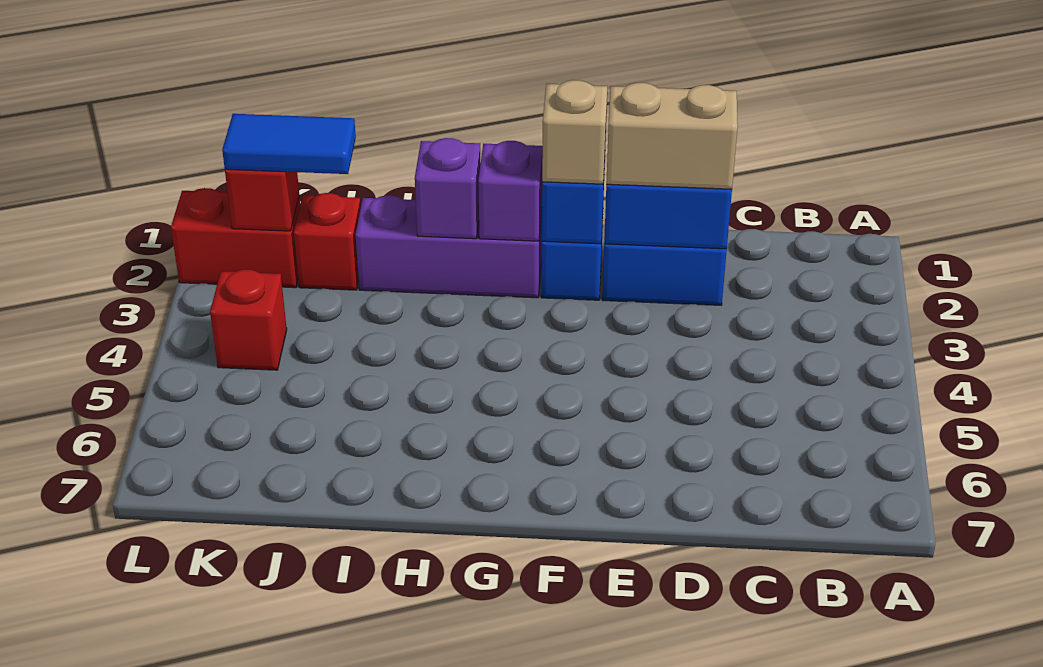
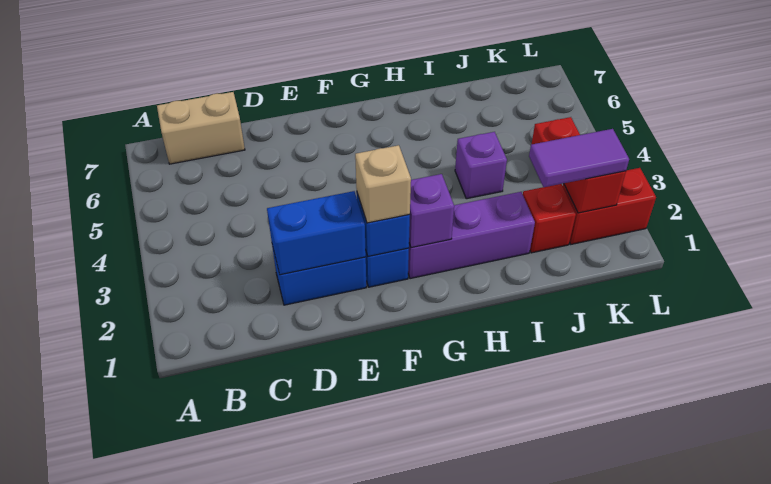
tan 1x2 brick [606,83,738,189] -> tan 1x2 brick moved to [157,92,245,164]
purple 1x1 brick [415,138,481,239] -> purple 1x1 brick moved to [455,132,507,199]
blue 1x2 tile [222,114,356,174] -> purple 1x2 tile [529,129,629,187]

